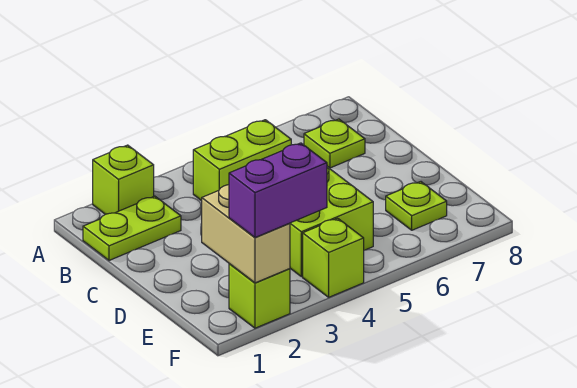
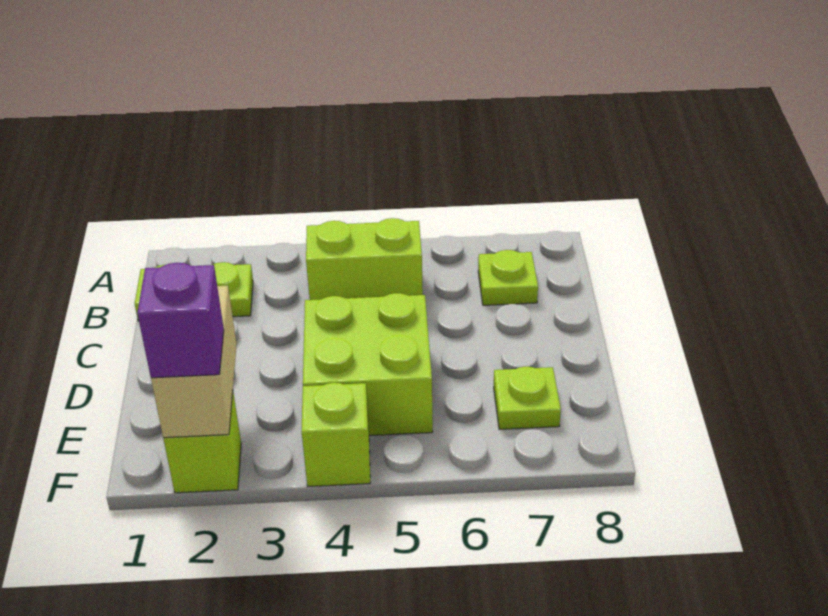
lime 1x1 brick [93,145,154,214] -> none
purple 1x2 brick [229,143,327,237] -> purple 1x1 brick [137,263,224,378]

